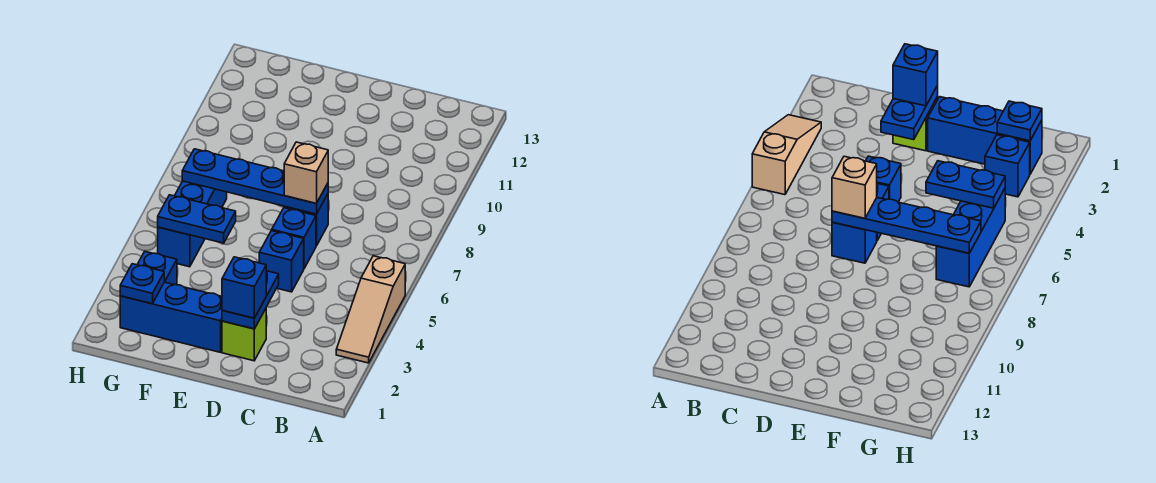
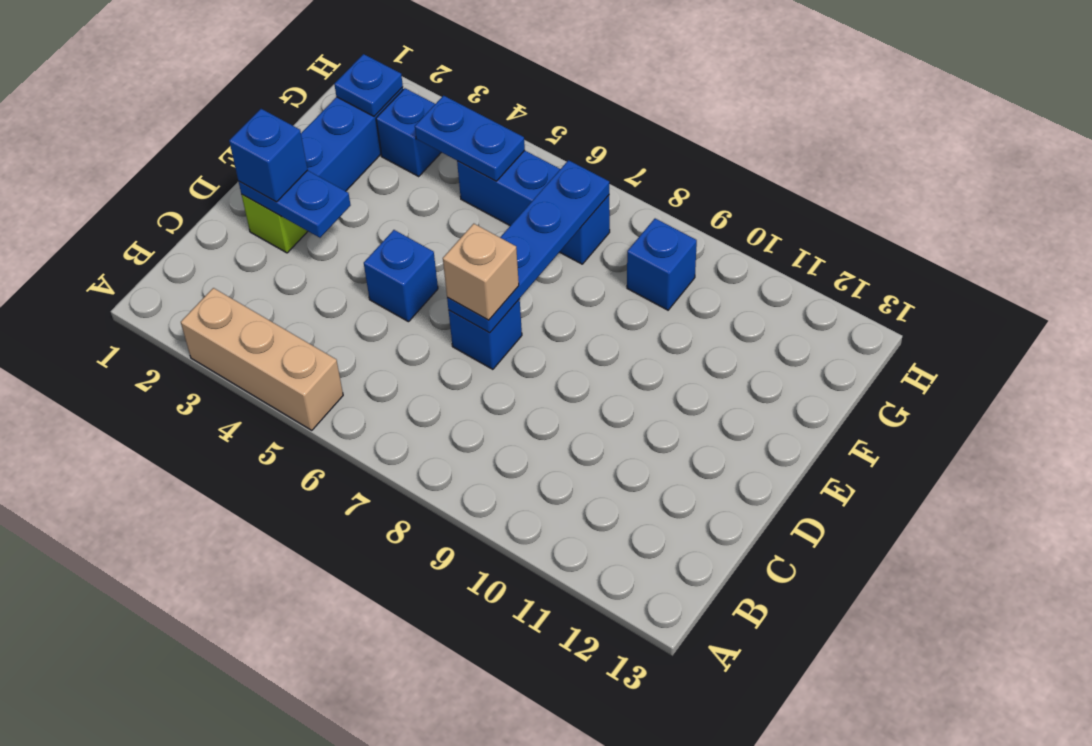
tan 1x3 slope [336,256,405,363] -> tan 1x3 brick [181,288,343,430]
blue 1x1 brick [272,208,316,268] -> blue 1x1 brick moved to [627,219,697,310]
blue 1x2 plate [158,195,236,243] -> blue 1x2 plate turned to [415,96,525,181]

